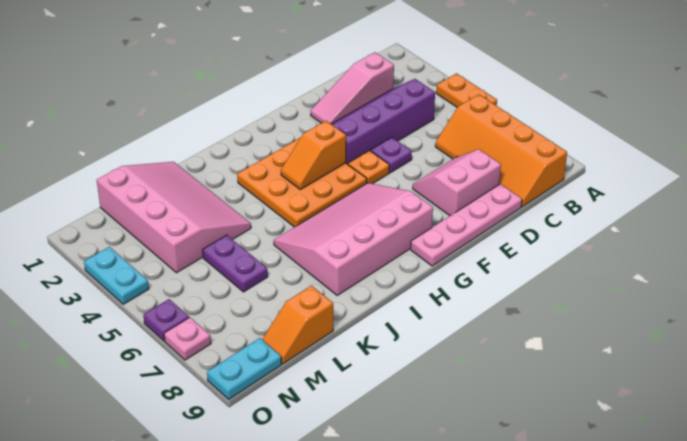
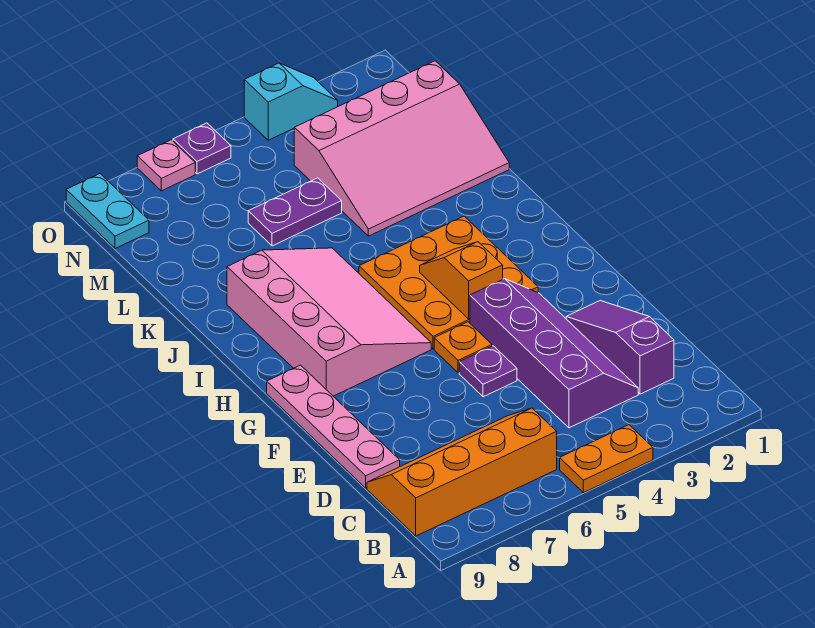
pink 1x3 slope [311,52,394,124] -> purple 1x3 slope [566,301,674,394]
pink 2x2 slope [413,149,501,216] -> none
orange 1x2 slope [262,286,333,364] -> none
cyan 1x2 plate [84,247,149,304] -> cyan 1x2 slope [244,63,338,140]

